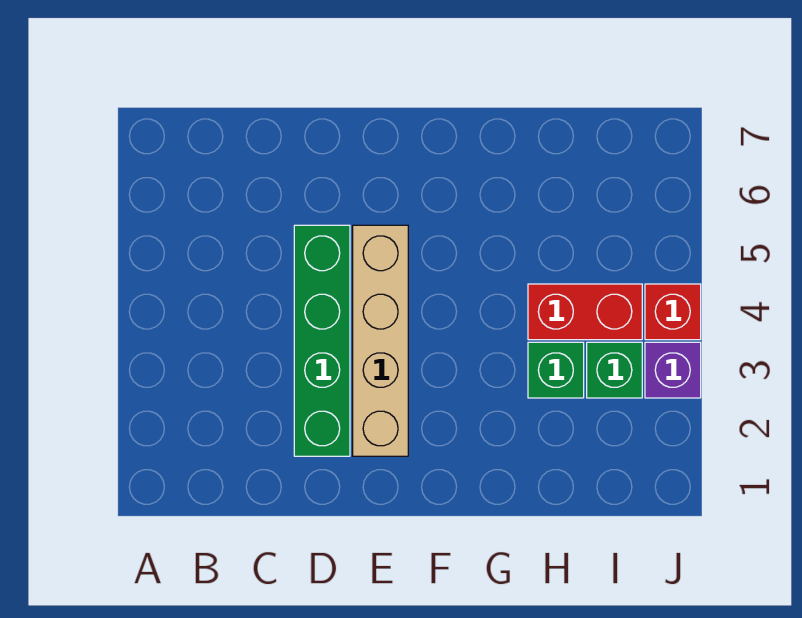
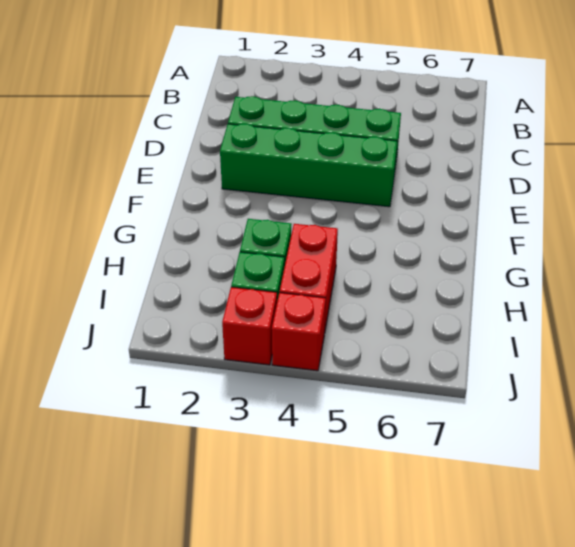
tan 1x4 brick [353,225,408,456] -> green 1x4 brick [220,124,397,207]
purple 1x1 brick [645,342,701,398] -> red 1x1 brick [222,287,277,365]

